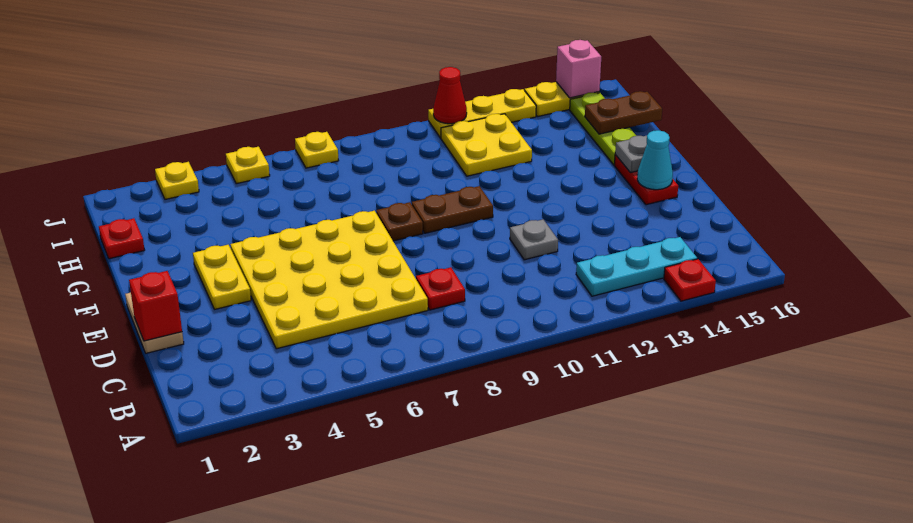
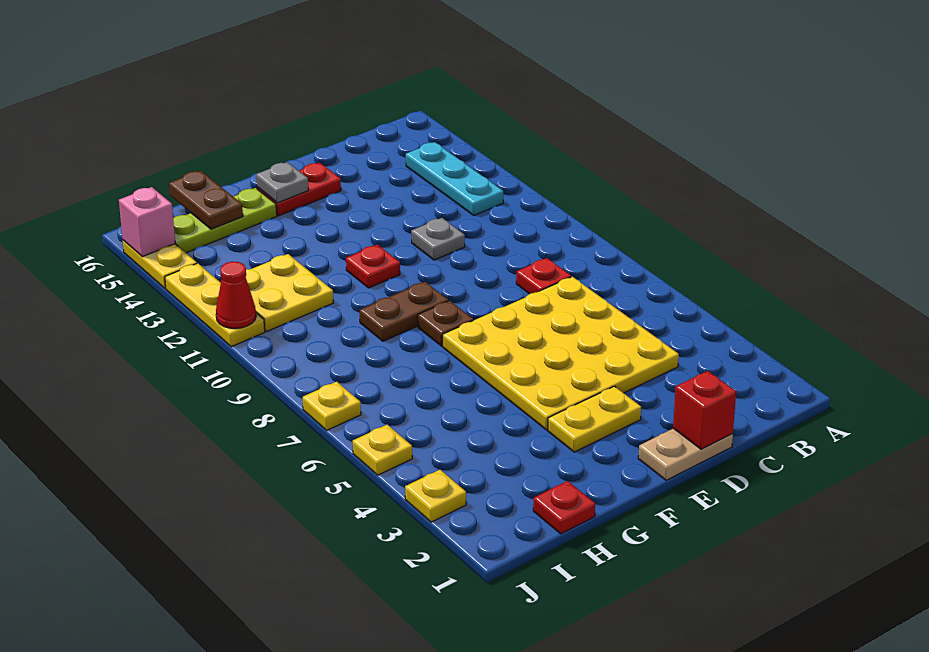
red 1x1 plate [664,259,716,301] -> red 1x1 plate moved to [346,245,400,288]
cyan 1x1 cone [637,130,673,190] -> none
brown 1x2 plate [412,186,493,233] -> brown 1x2 plate turned to [359,282,448,341]

